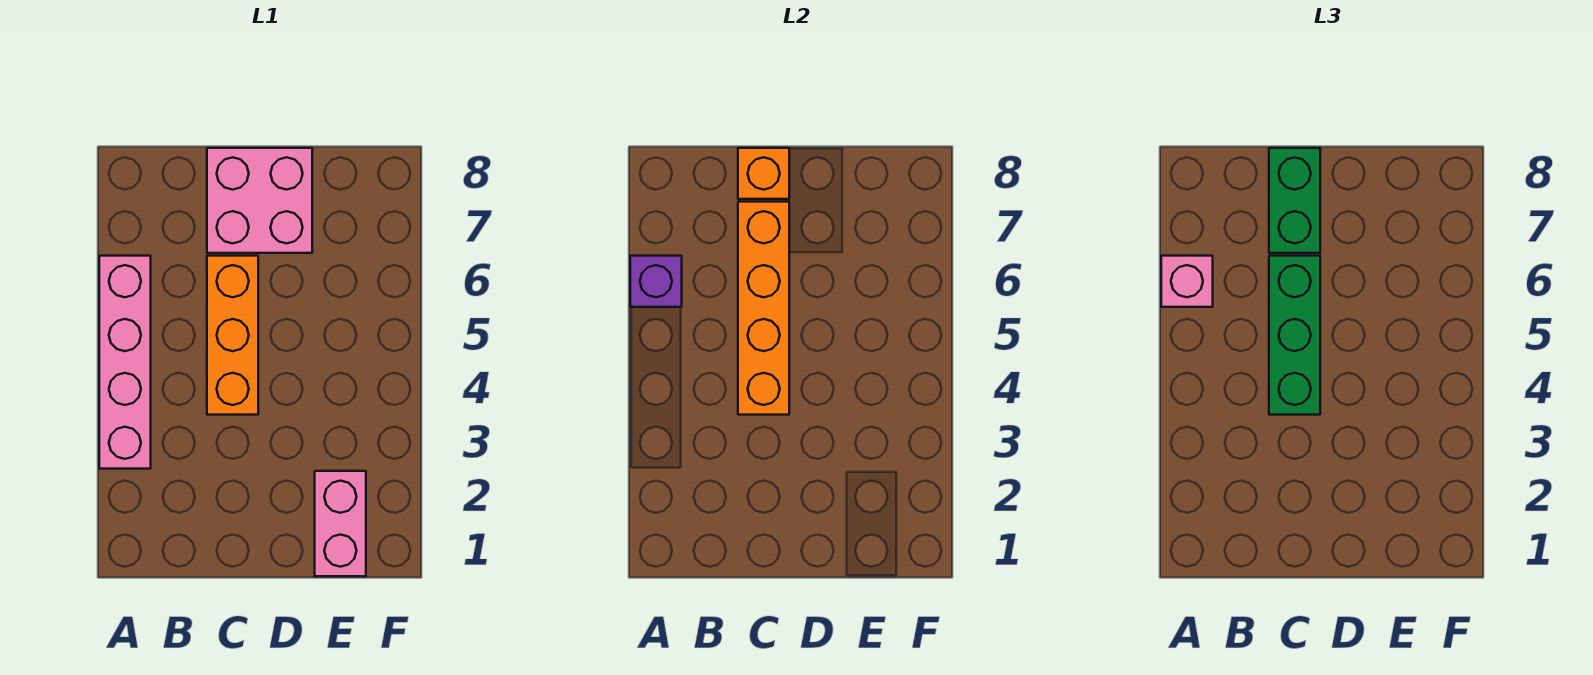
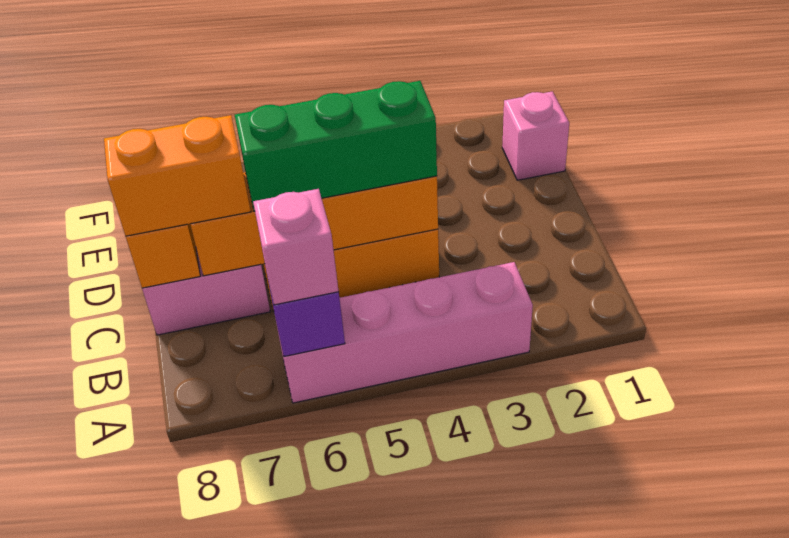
green 1x2 brick [1269,148,1320,253] -> orange 1x2 brick [104,115,251,236]
pink 1x2 brick [315,471,366,576] -> pink 1x1 brick [502,91,569,180]

